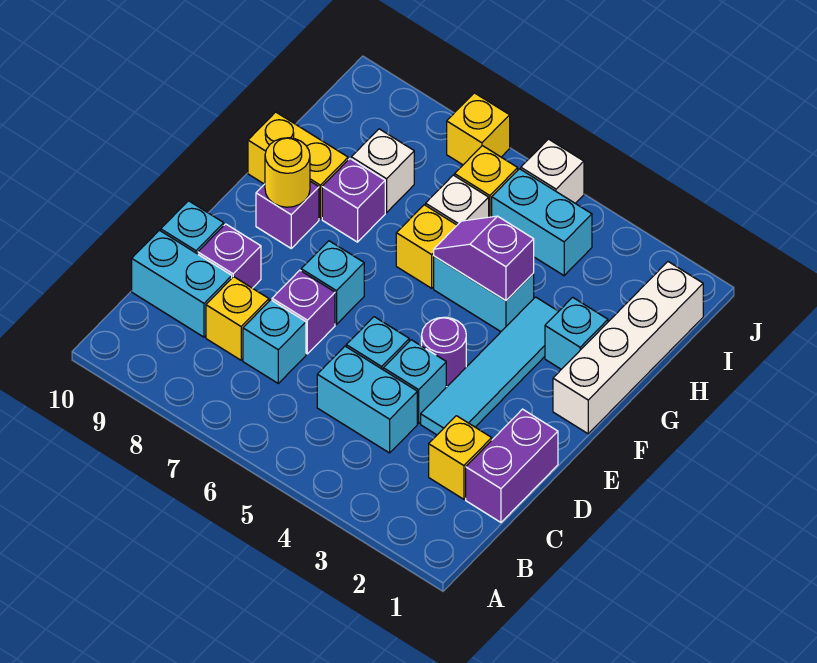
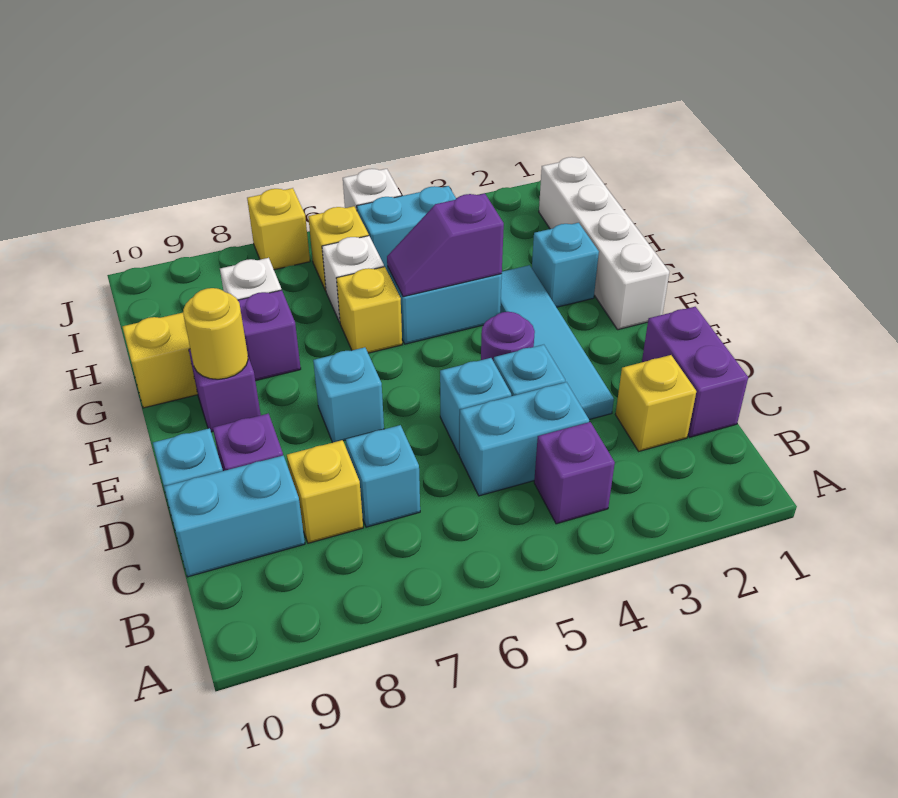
purple 1x1 brick [272,270,335,354] -> purple 1x1 brick moved to [534,422,615,524]

